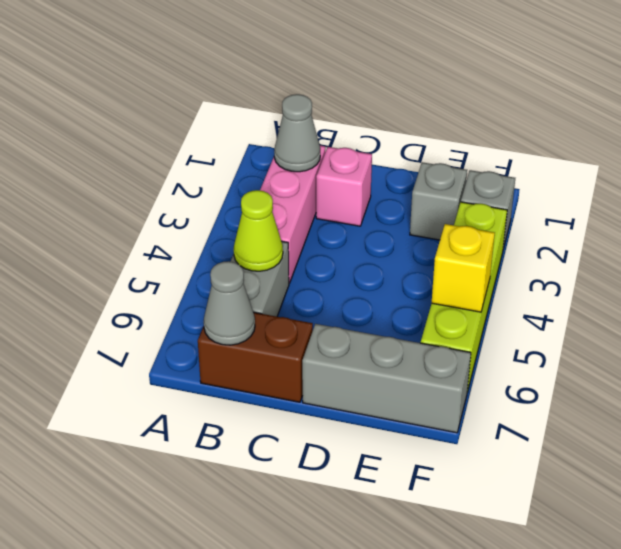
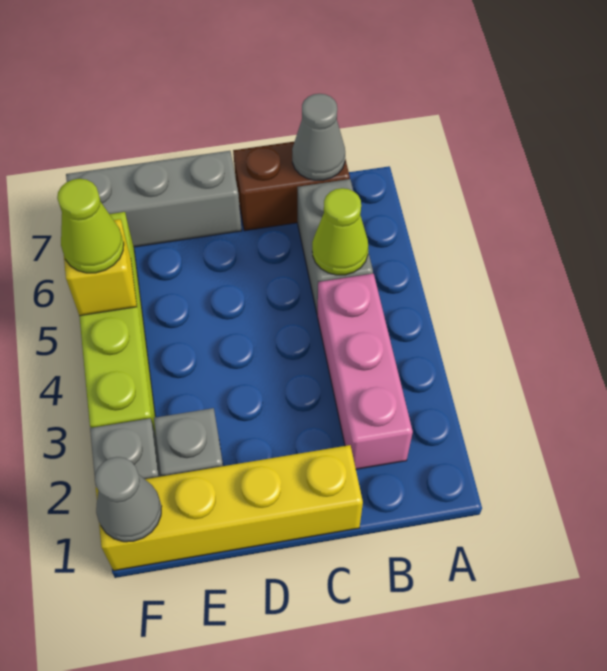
grey 1x1 cone [274,94,320,172] -> grey 1x1 cone moved to [95,457,162,542]
none -> yellow 1x4 brick [96,445,363,571]
pink 1x1 brick [316,147,372,226] -> none
none -> lime 1x1 cone [57,179,124,273]

